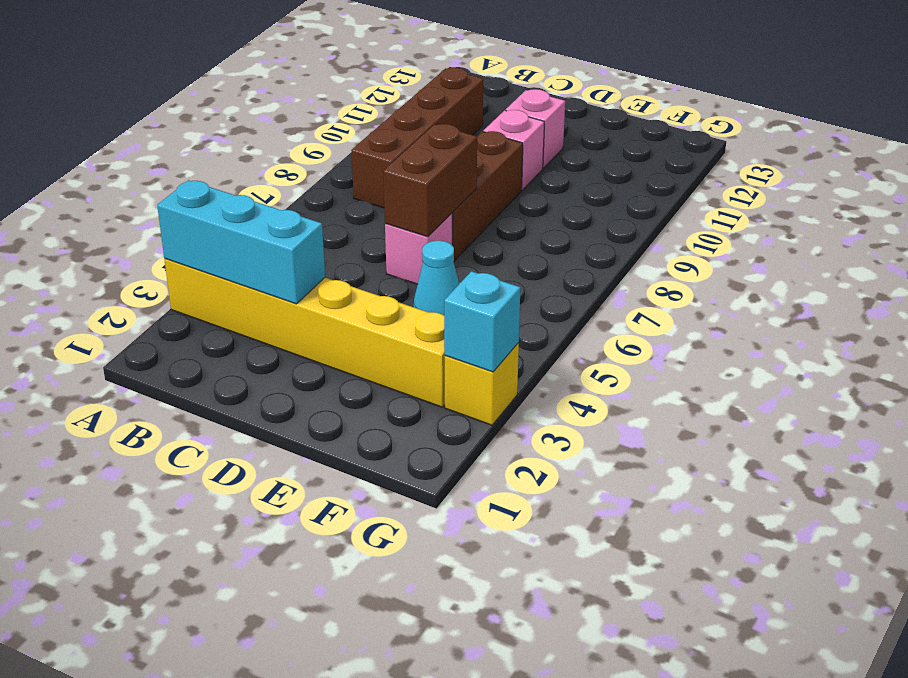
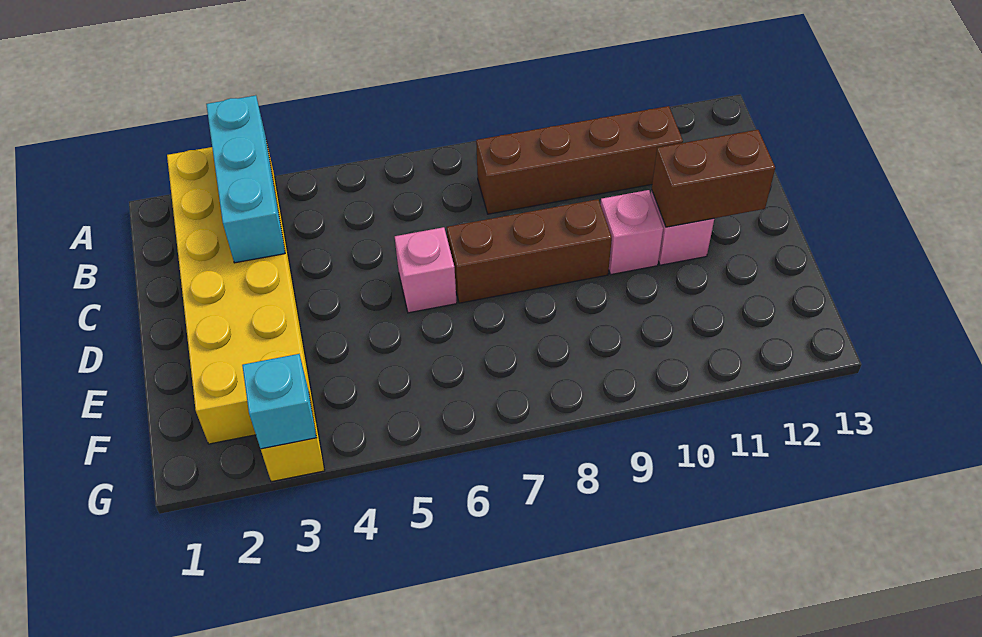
yellow 1x6 brick [164,259,445,407] -> yellow 2x6 brick [167,145,316,444]
brown 1x2 brick [383,124,477,237] -> brown 1x2 brick moved to [651,130,775,227]
cyan 1x1 cone [414,241,459,315] -> none

